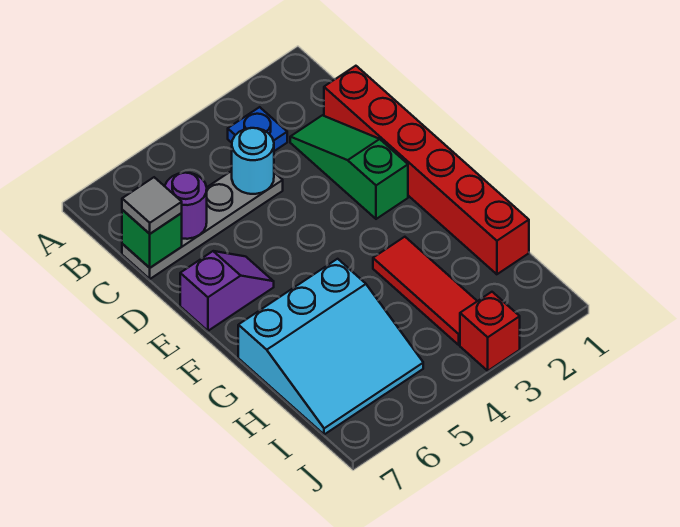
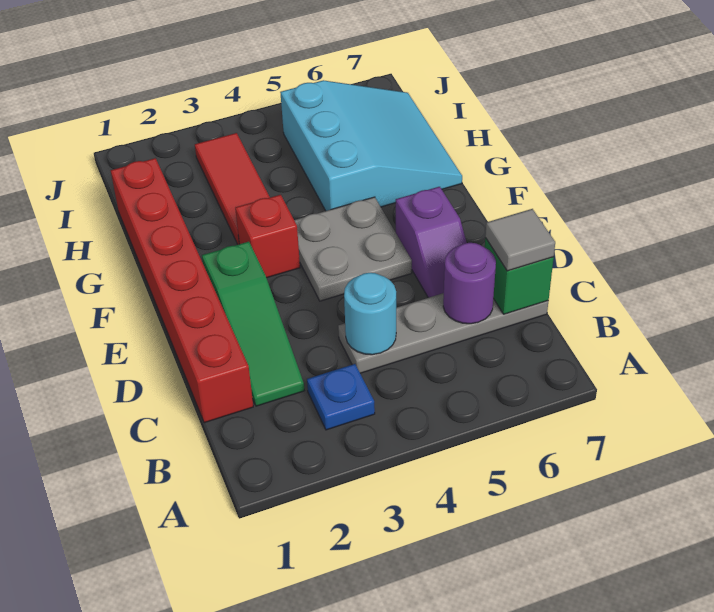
none -> grey 2x2 plate [294,197,412,301]
purple 1x2 slope [180,251,274,331] -> purple 1x2 slope turned to [396,187,467,298]
cyan 3x3 slope [238,259,423,435] -> cyan 3x3 slope turned to [280,80,462,211]
red 1x1 brick [460,292,520,371] -> red 1x1 brick moved to [235,195,300,278]

